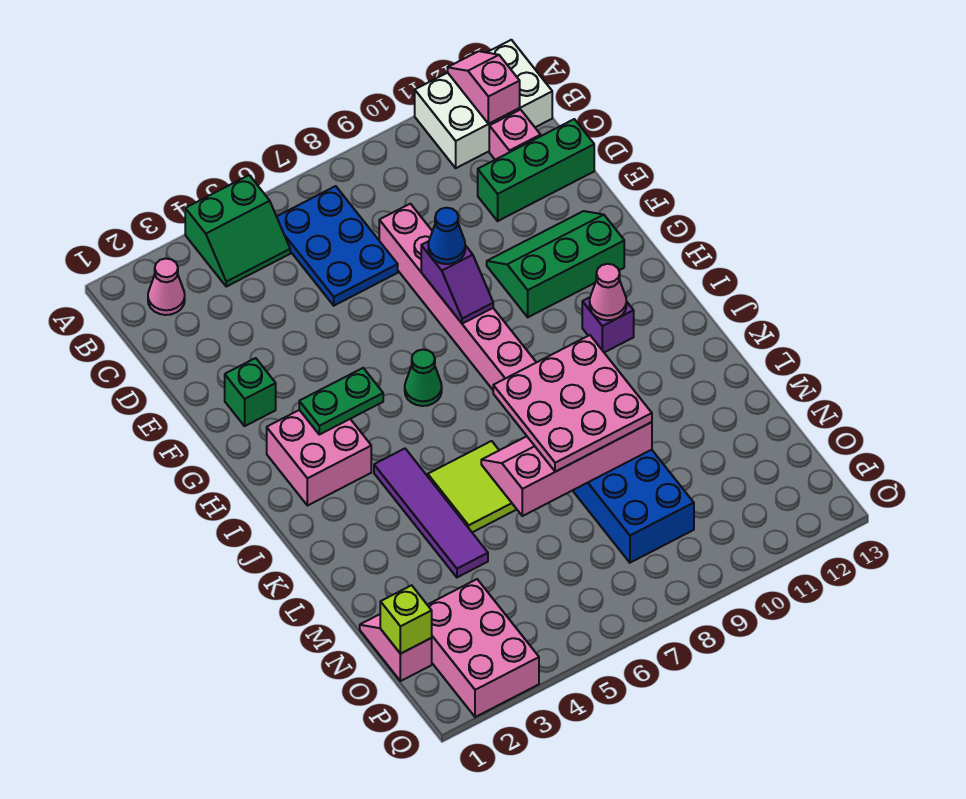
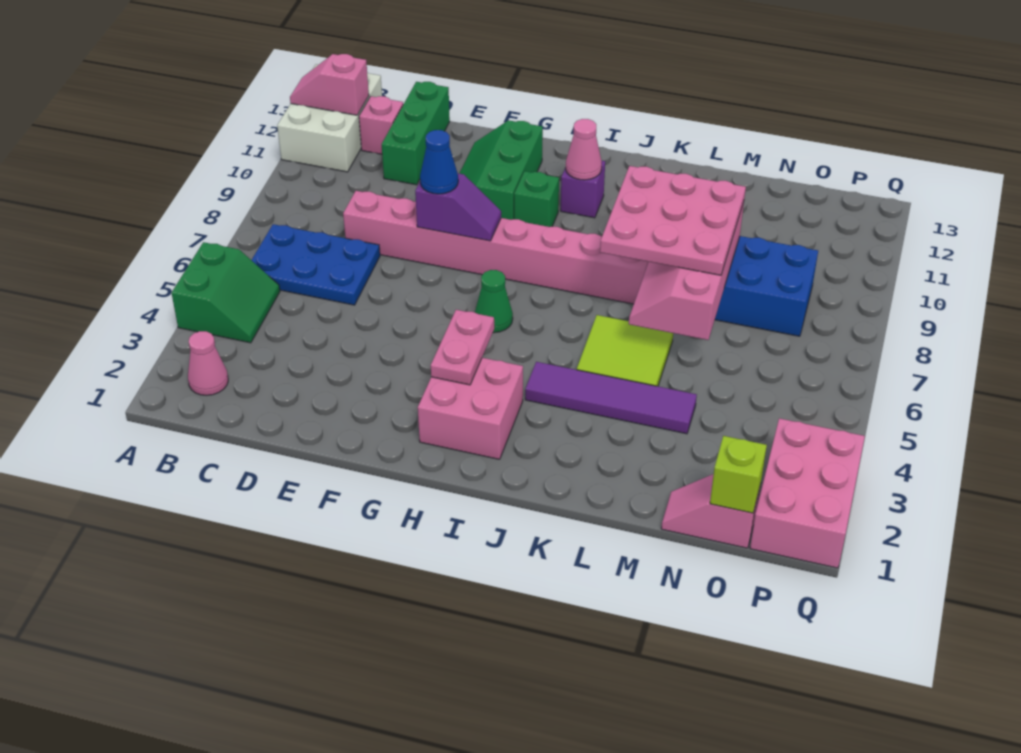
green 1x1 brick [225,358,276,426] -> green 1x1 brick moved to [514,171,559,227]
green 1x2 plate [299,368,383,435] -> pink 1x2 plate [431,310,494,385]
pink 2x3 brick [428,579,539,717] -> pink 2x3 brick turned to [750,418,865,568]

